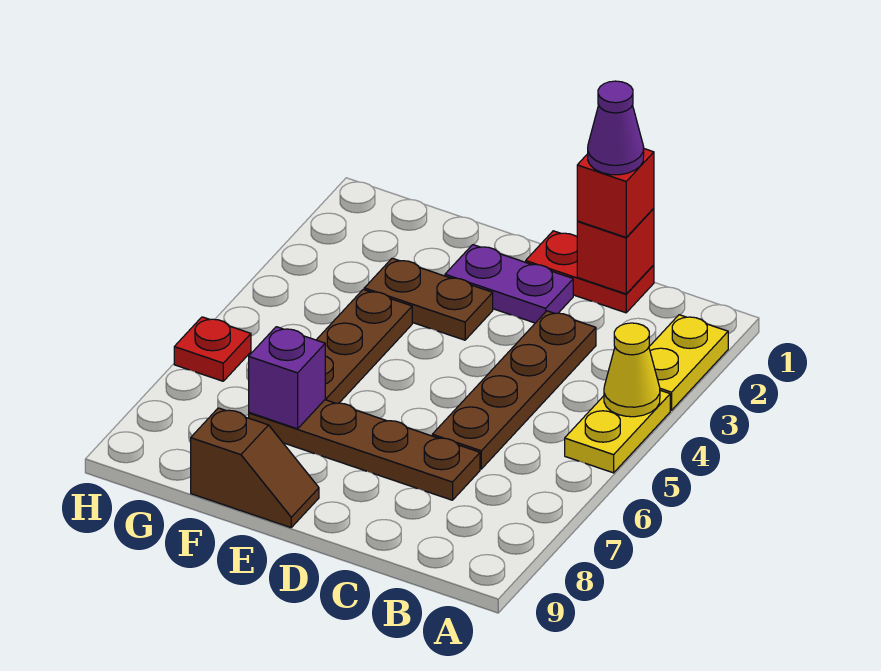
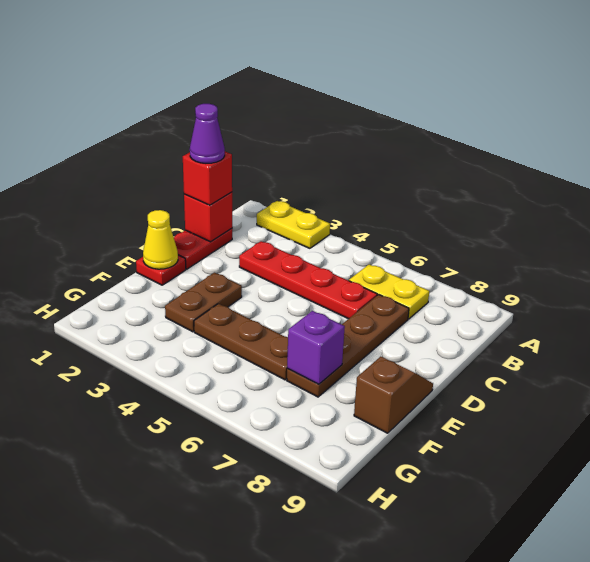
yellow 1x2 plate [565,390,670,473] -> yellow 1x2 plate moved to [349,264,429,319]
yellow 1x1 cone [604,323,660,417] -> yellow 1x1 cone moved to [143,210,178,269]
brown 1x4 plate [432,311,596,469] -> red 1x4 plate [239,241,377,319]
purple 1x2 plate [445,245,573,323] -> none
red 1x1 plate [174,317,251,381] -> red 1x1 plate moved to [136,255,186,285]

